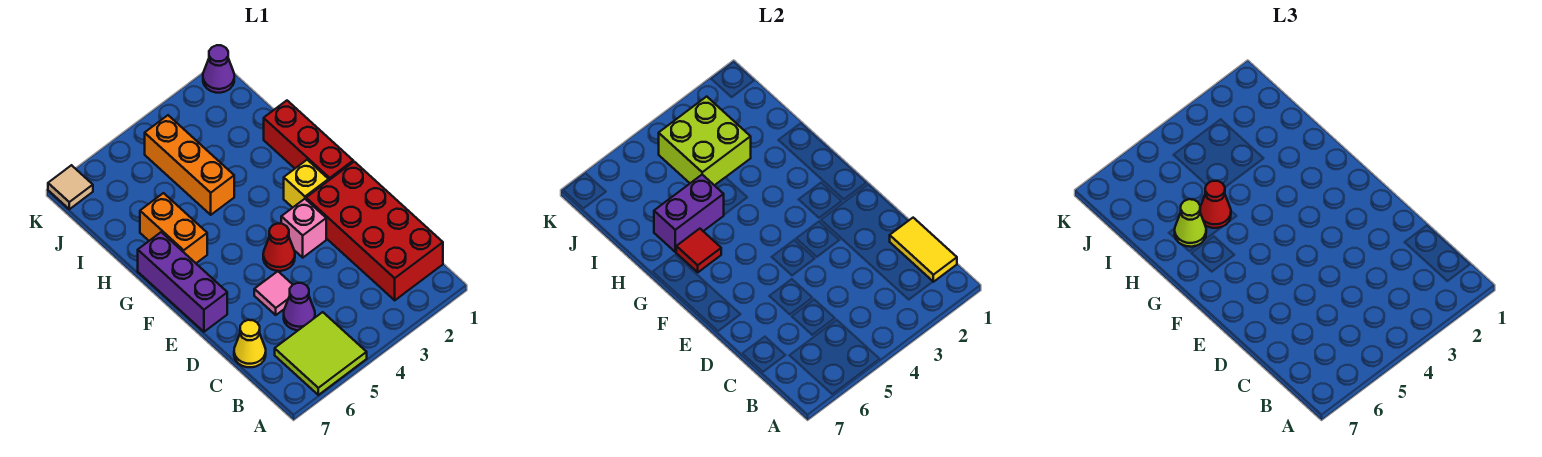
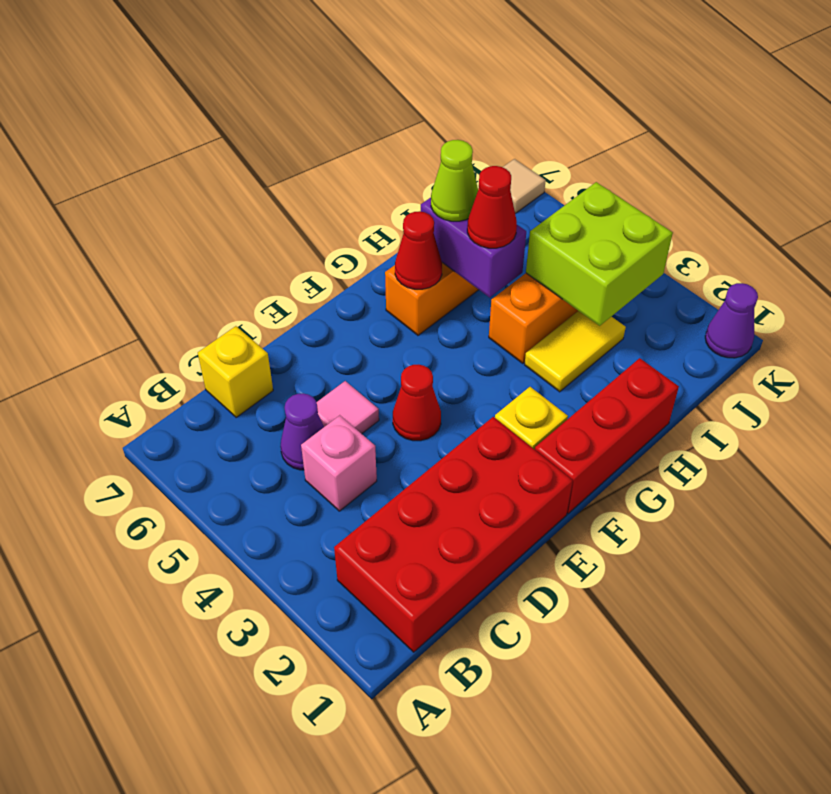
lime 2x2 tile [275,312,367,395] -> none
yellow 1x2 tile [890,218,957,282] -> yellow 1x2 tile moved to [525,311,626,392]
yellow 1x1 cone [234,320,266,367] -> yellow 1x1 brick [198,326,273,418]
pink 1x1 brick [281,199,326,258] -> pink 1x1 brick moved to [301,415,377,511]
purple 1x3 brick [138,232,227,332] -> none
red 1x1 tile [676,229,721,272] -> red 1x1 cone [395,211,442,289]

